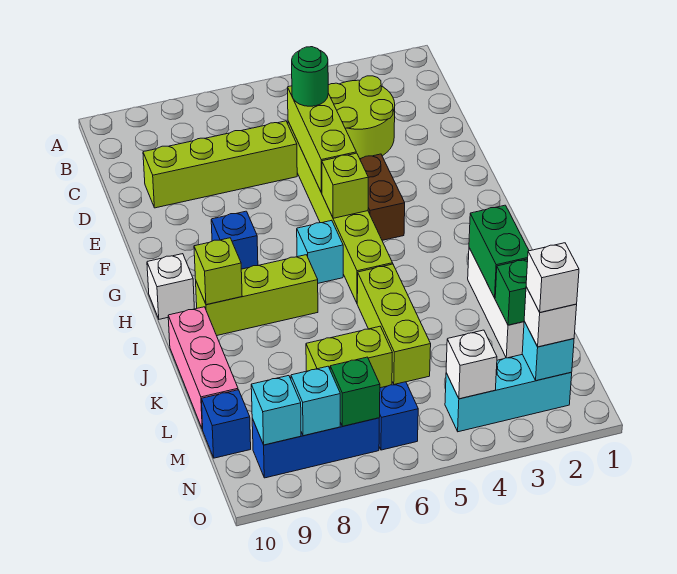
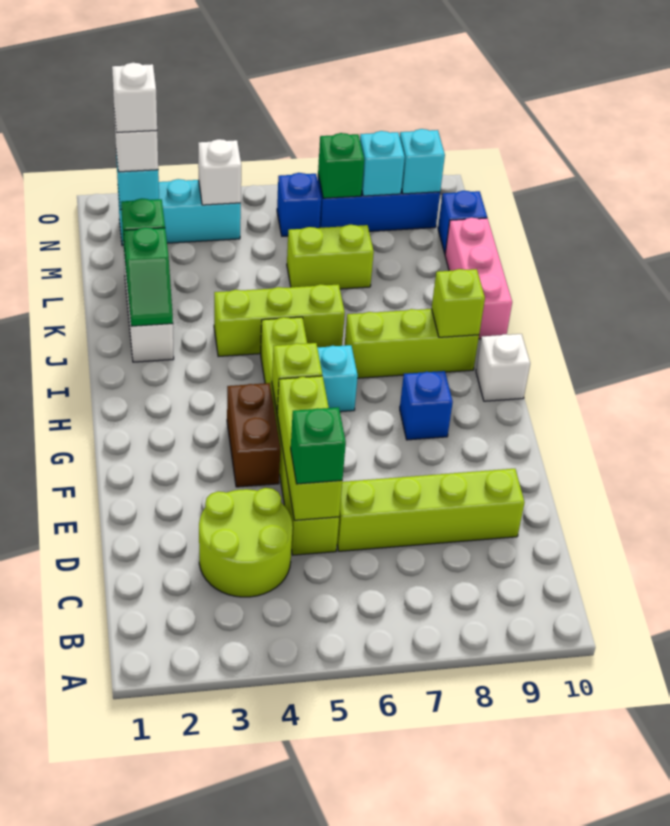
green 1x1 round brick [292,47,328,106] -> green 1x1 brick [291,407,346,484]
green 1x2 brick [469,205,529,298] -> green 1x2 slope [124,227,173,326]
lime 1x3 brick [357,264,431,384] -> lime 1x3 brick turned to [214,284,345,357]

